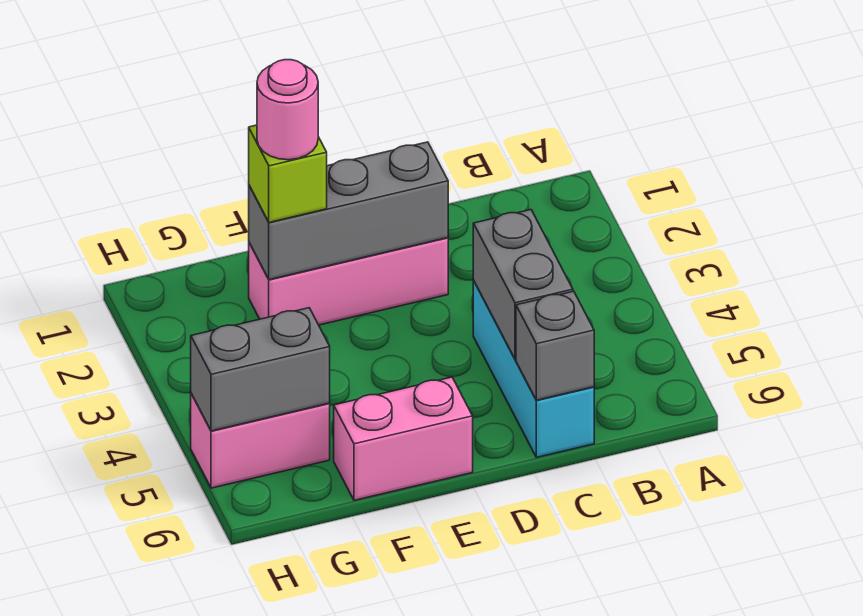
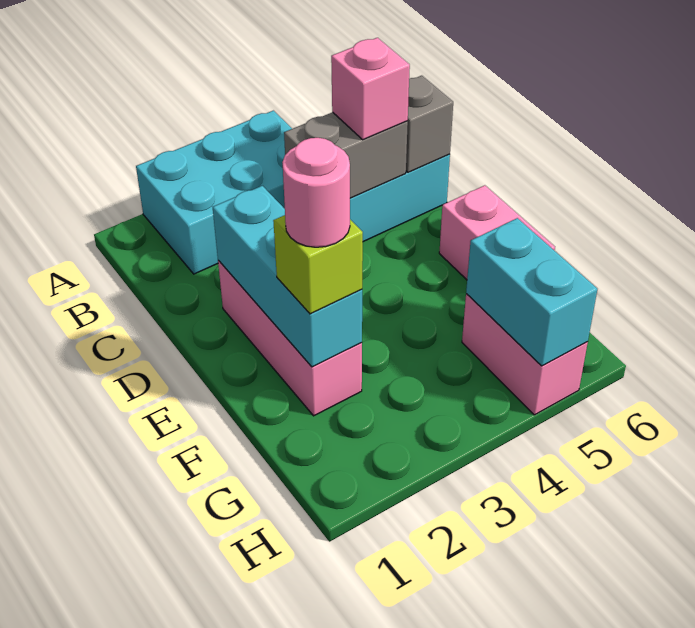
none -> cyan 2x3 brick [136,111,292,274]
none -> pink 1x1 brick [331,38,410,140]
grey 1x3 brick [249,142,448,280] -> cyan 1x3 brick [213,186,362,367]
grey 1x2 brick [191,308,330,431] -> cyan 1x2 brick [466,218,597,366]

